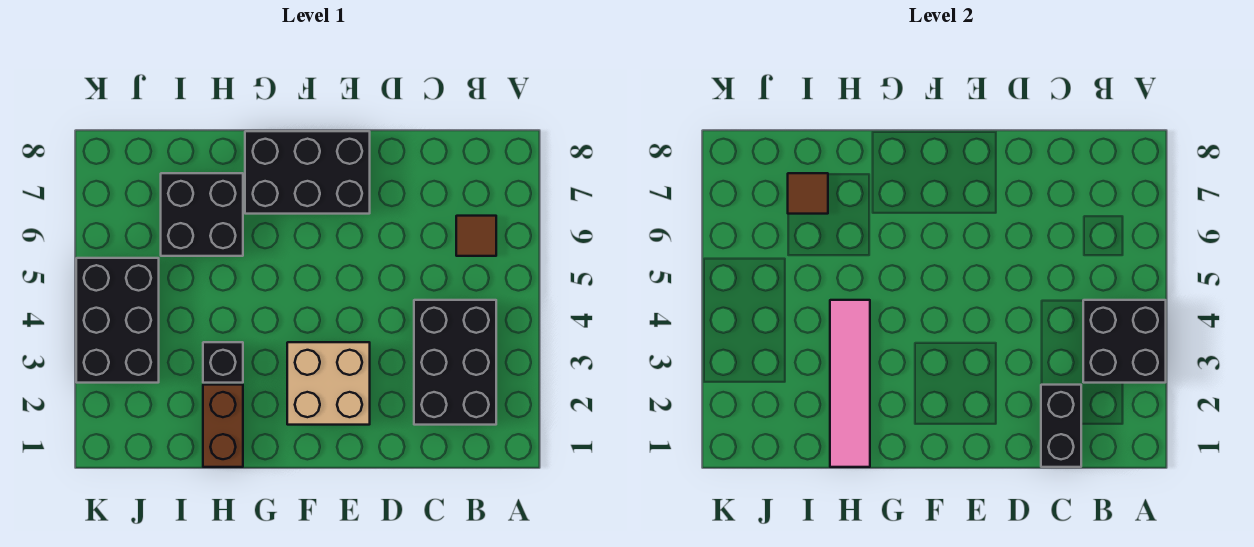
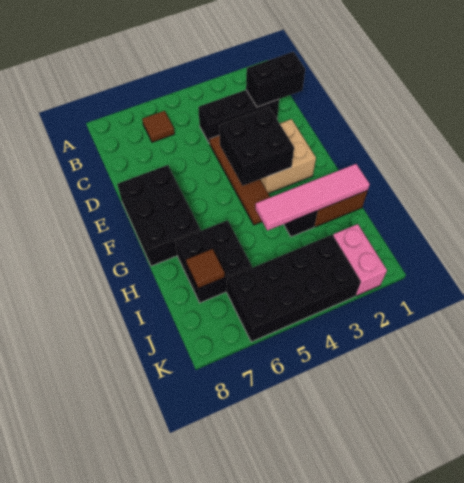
black 2x2 brick [1083,300,1166,383] -> black 2x2 brick moved to [219,107,294,186]
black 2x3 brick [414,300,496,425] -> black 1x3 brick [198,90,279,144]
none -> brown 1x4 tile [210,135,270,225]
none -> pink 1x2 brick [333,224,387,296]
black 2x3 brick [76,258,159,383] -> black 2x4 brick [227,235,361,342]

